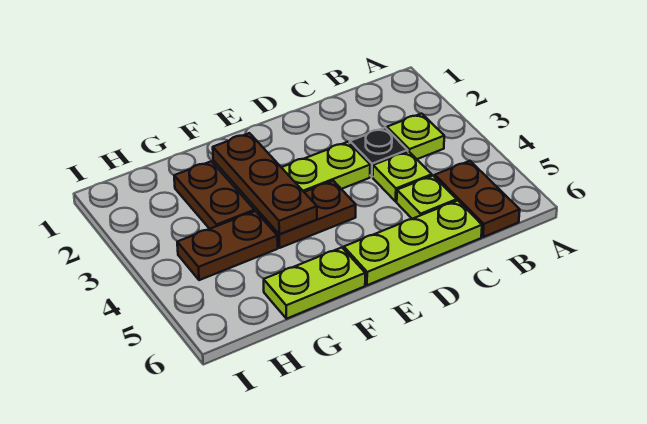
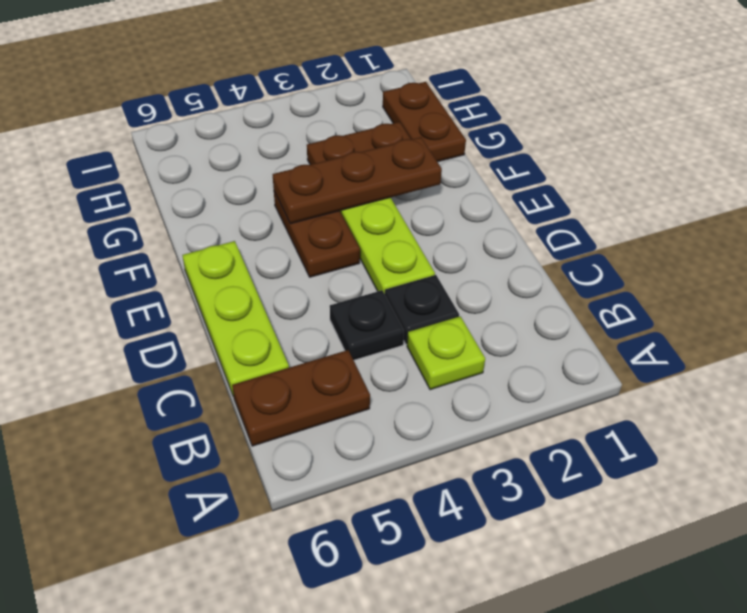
lime 1x1 plate [373,151,432,201] -> black 1x1 plate [330,290,404,360]
lime 1x1 plate [397,176,457,219] -> none
lime 1x2 plate [264,248,365,319] -> none
brown 1x2 plate [177,211,278,280] -> brown 1x2 plate moved to [383,82,466,162]

